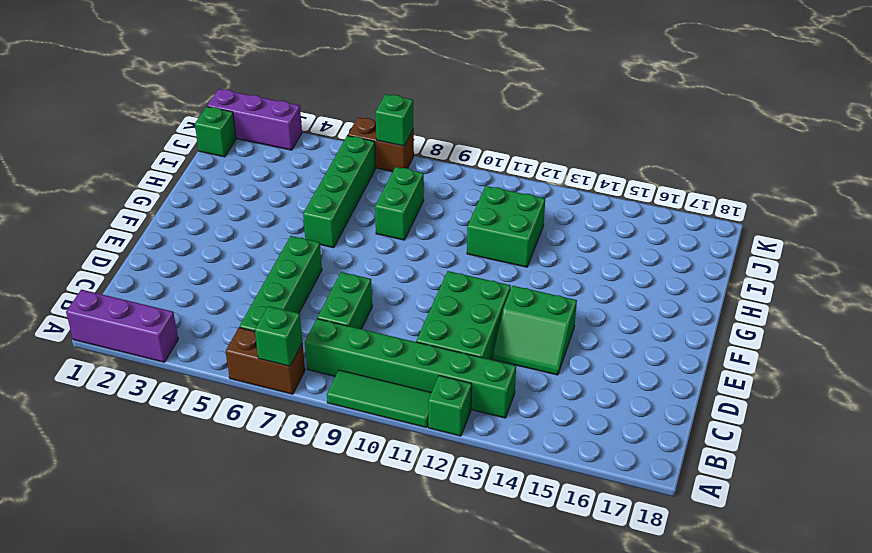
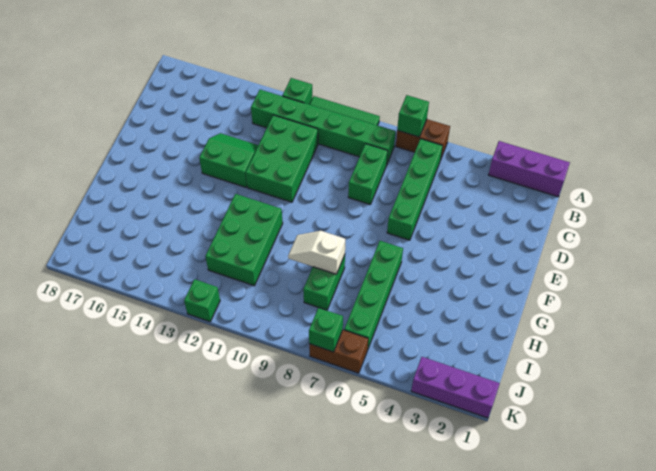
none -> white 1x2 slope [288,231,345,274]
green 2x2 brick [467,186,545,267] -> green 2x3 brick [205,194,283,286]
green 1x1 brick [195,107,236,157] -> green 1x1 brick moved to [184,279,220,322]

